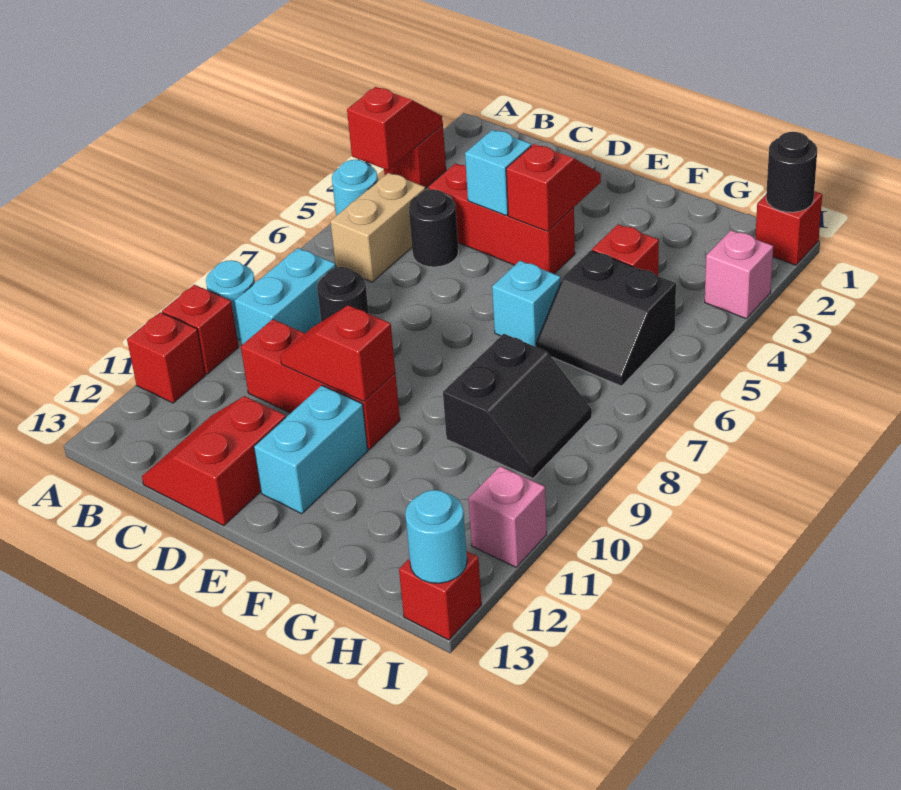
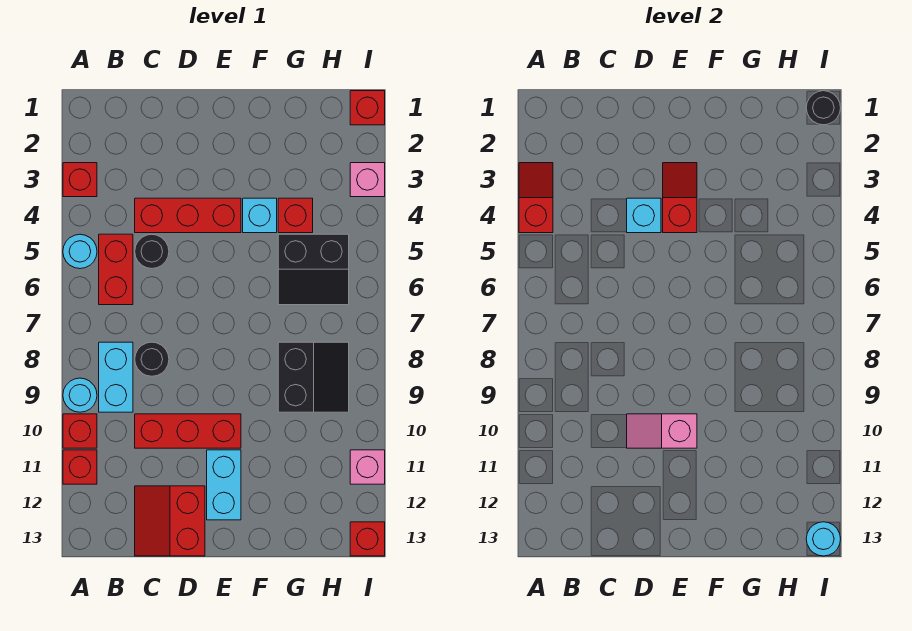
tan 1x2 brick [330,173,425,282] -> red 1x2 brick [99,234,133,305]
red 1x2 slope [280,305,395,401] -> pink 1x2 slope [627,414,697,448]
cyan 1x1 brick [492,261,561,347] -> cyan 1x1 brick moved to [243,198,277,233]

